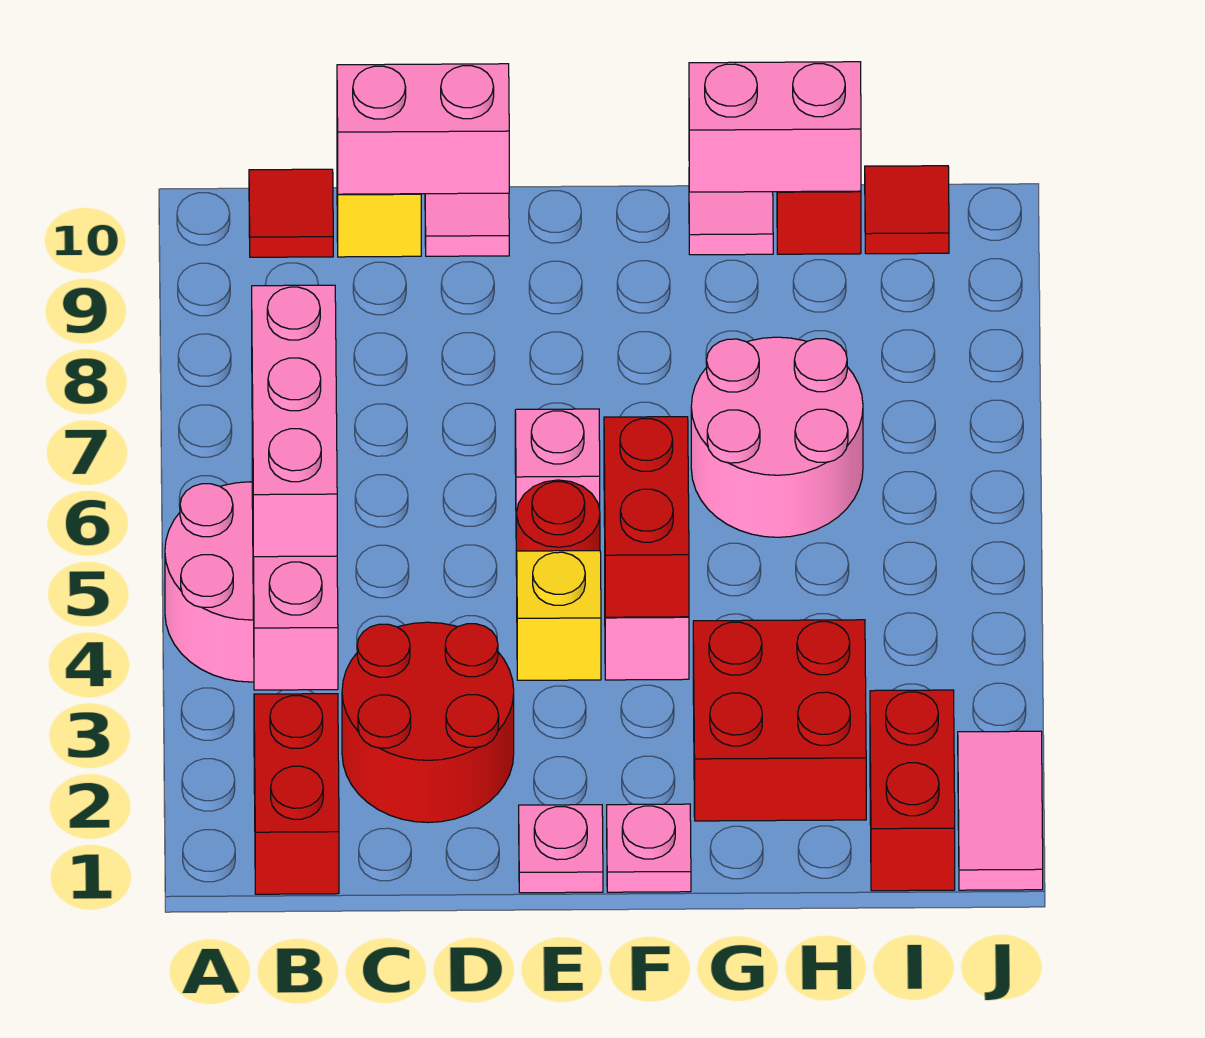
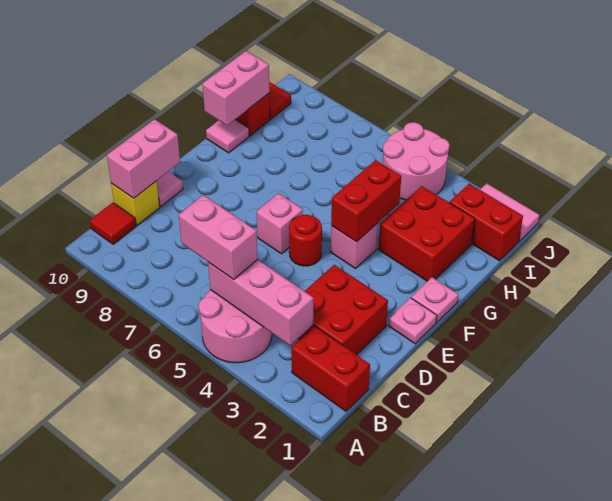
pink 1x3 brick [252,285,337,557] -> pink 1x2 brick [179,195,258,280]
red 2x2 round brick [342,622,514,823] -> red 2x2 brick [298,265,388,355]
yellow 1x1 brick [517,551,601,680] -> none
red 1x2 brick [604,417,689,617] -> red 1x2 brick turned to [331,160,401,242]
pink 2x2 round brick [691,337,863,537] -> pink 2x2 round brick moved to [383,122,449,200]

